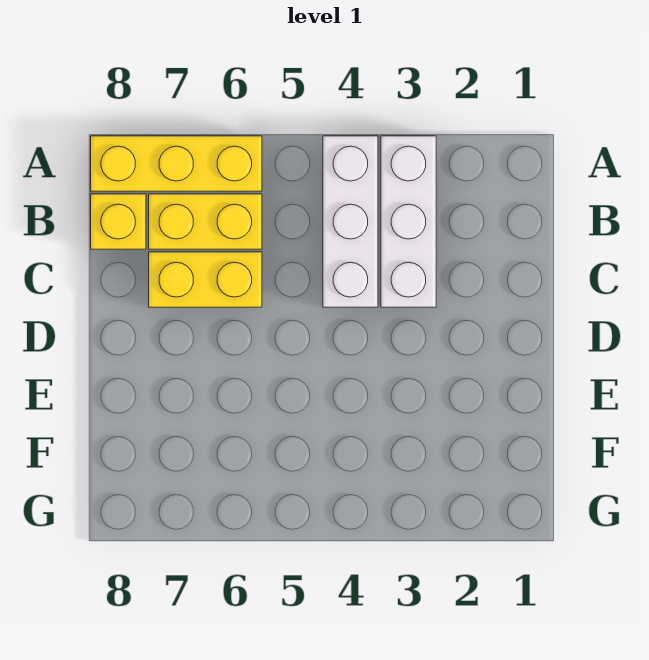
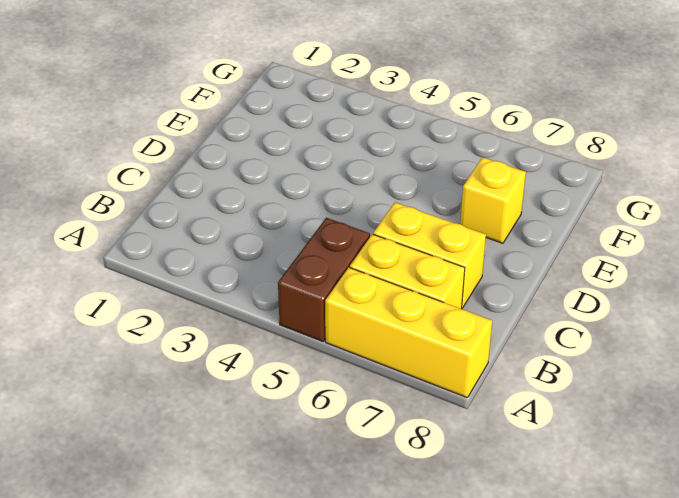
white 1x3 brick [381,136,436,307] -> none
white 1x3 brick [323,136,378,307] -> none
none -> brown 1x2 brick [278,218,370,341]
yellow 1x1 brick [91,194,146,249] -> yellow 1x1 brick moved to [460,157,526,243]

